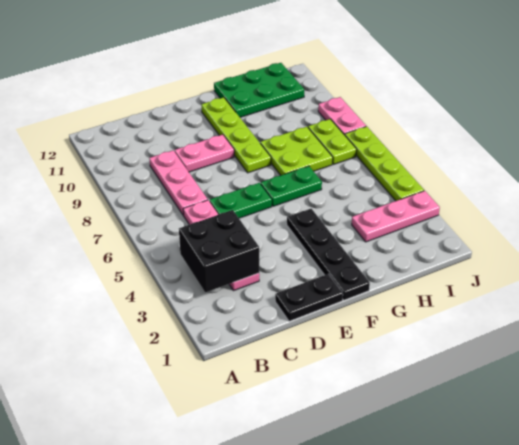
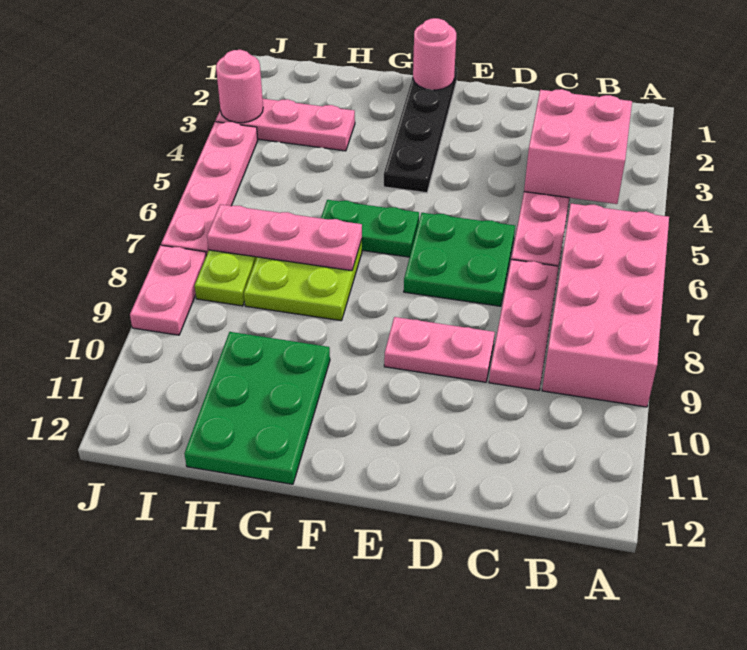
none -> pink 2x4 brick [542,204,669,407]
black 2x2 brick [179,210,259,292] -> pink 2x2 brick [524,89,632,204]
black 1x2 plate [275,274,343,321] -> none
green 1x2 plate [210,183,272,218] -> green 2x2 plate [404,213,515,306]
none -> pink 1x1 round brick [413,18,456,90]
lime 1x4 plate [201,97,271,173] -> none
none -> pink 1x3 plate [207,204,362,271]
green 2x3 plate [214,63,304,117] -> green 2x3 plate turned to [184,332,330,484]
none -> pink 1x1 round brick [216,50,263,123]
lime 1x4 plate [345,126,424,201] -> pink 1x4 plate [161,122,258,256]

